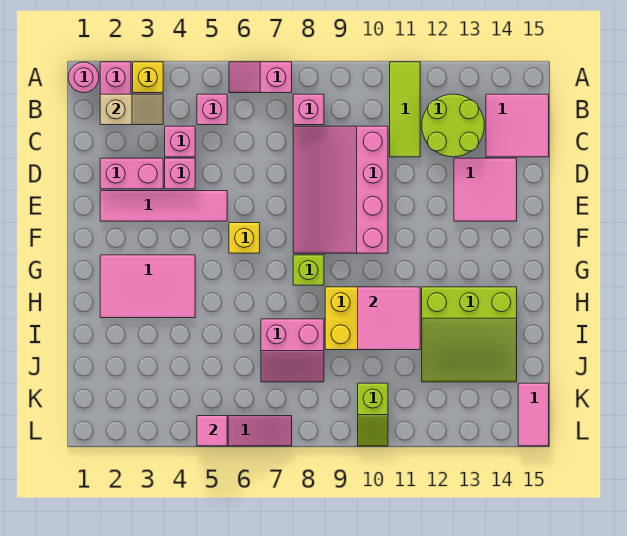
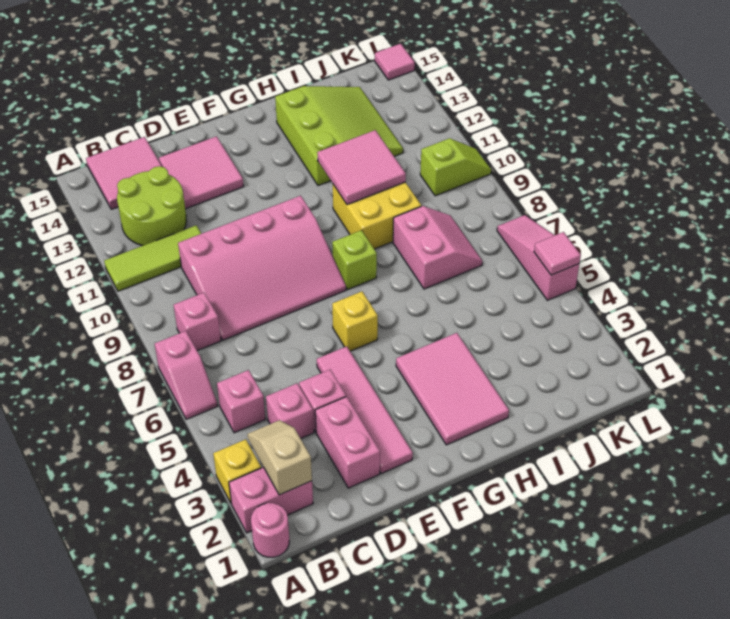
pink 1x2 tile [518,383,549,446] -> pink 1x1 tile [375,44,415,80]

